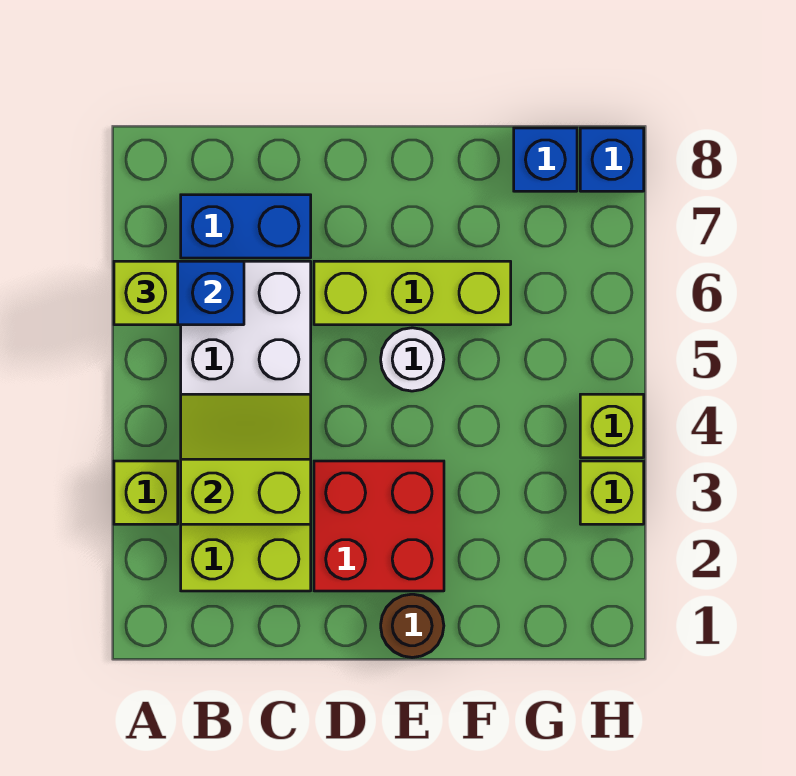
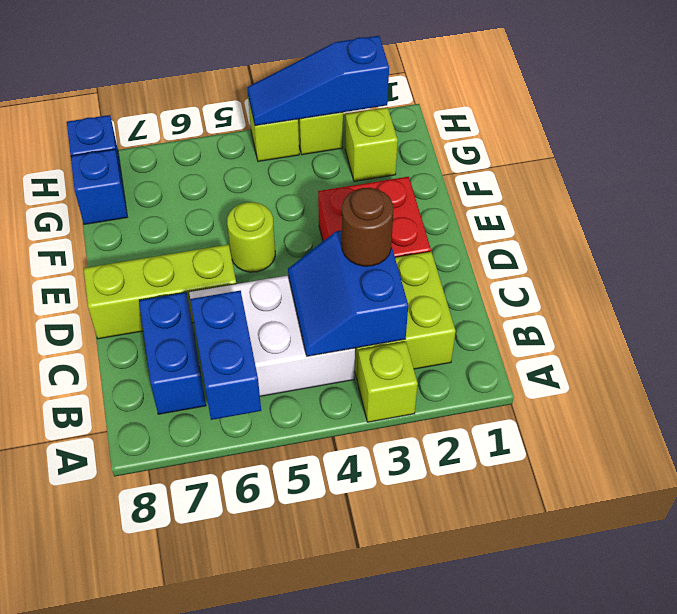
lime 1x1 brick [114,261,178,325] -> lime 1x1 brick moved to [345,107,398,181]
lime 2x2 slope [181,394,311,524] -> blue 2x2 slope [288,230,408,356]
lime 1x3 brick [314,261,511,325] -> lime 1x3 brick turned to [84,244,236,339]
brown 1x1 round brick [381,594,444,658] -> brown 1x1 round brick moved to [342,188,393,266]
white 1x1 round brick [381,328,444,391] -> lime 1x1 round brick [227,202,275,272]
none -> blue 1x3 slope [247,36,389,126]

